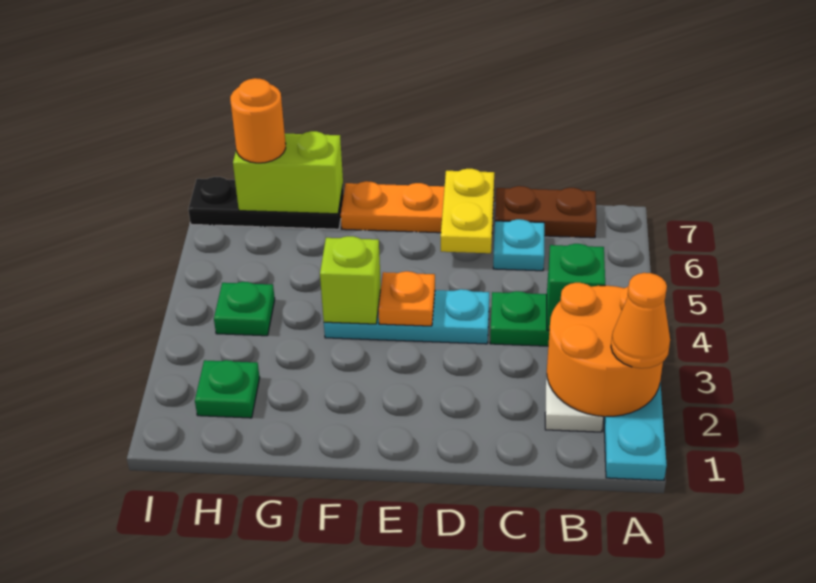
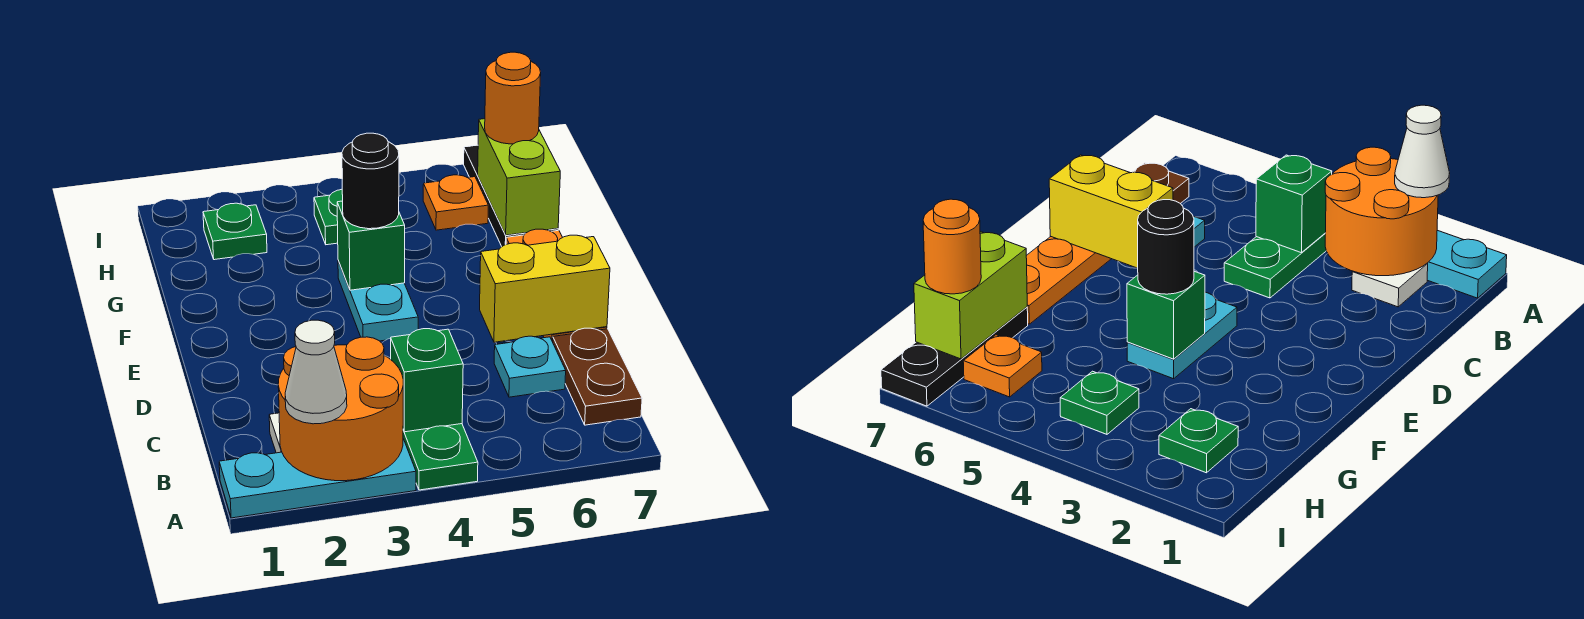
orange 1x1 cone [611,273,670,368] -> white 1x1 cone [285,320,347,424]
cyan 1x3 plate [324,289,489,344] -> cyan 1x2 plate [338,261,418,341]
yellow 1x2 plate [441,169,494,253] -> yellow 1x2 brick [480,235,610,342]
orange 1x1 plate [378,271,435,326] -> orange 1x1 plate moved to [423,175,488,230]
lime 1x1 brick [320,236,381,324] -> green 1x1 brick [337,201,405,290]
none -> black 1x1 round brick [342,133,399,229]

